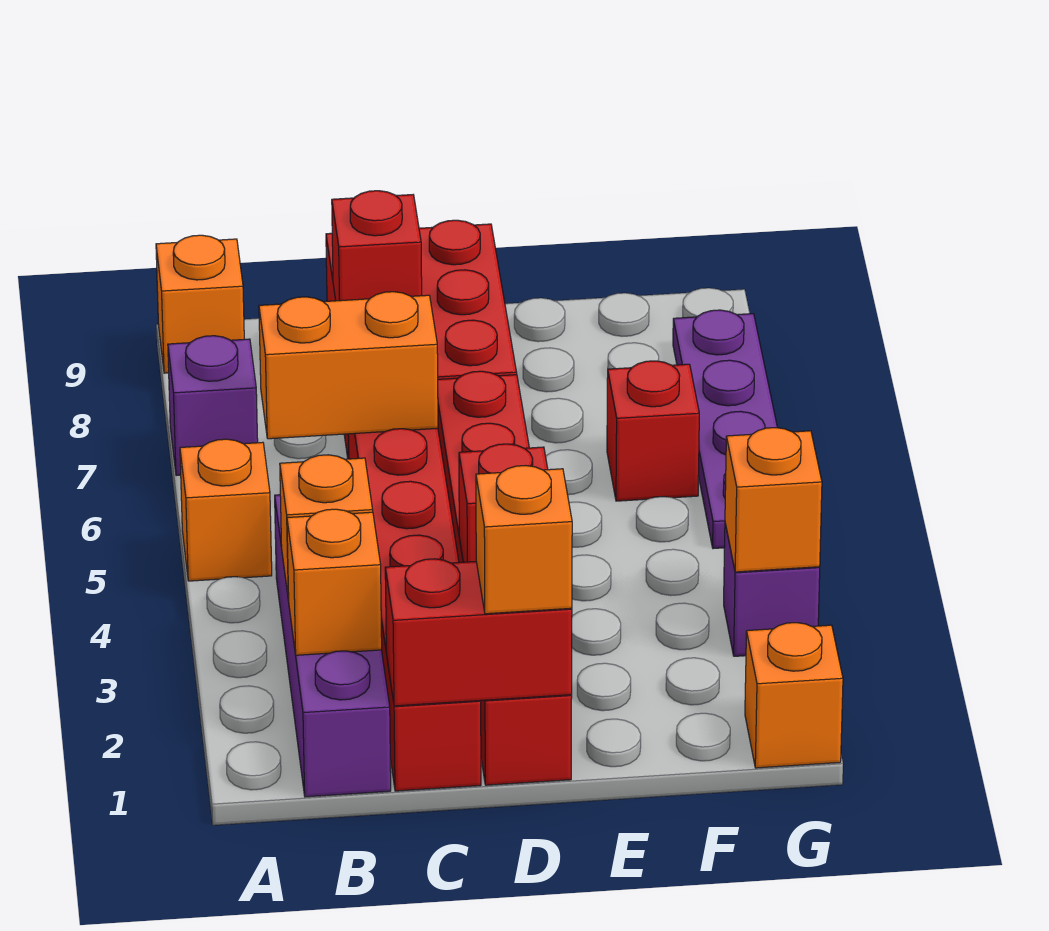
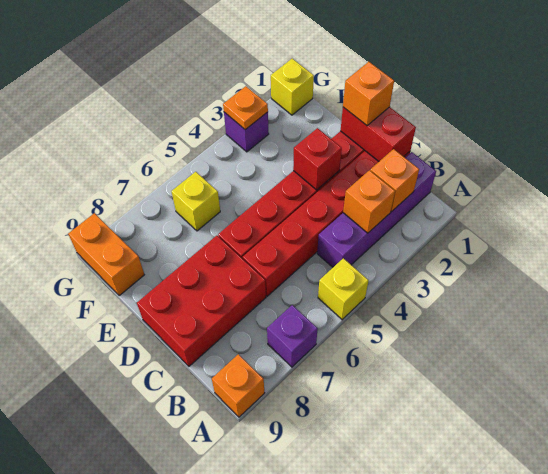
orange 1x1 brick [180,439,272,581] -> yellow 1x1 brick [318,258,369,320]
orange 1x2 brick [259,292,438,439] -> orange 1x2 brick moved to [68,213,144,296]
red 1x1 brick [332,191,422,301] -> none
red 1x1 brick [607,361,699,501] -> yellow 1x1 brick [172,172,220,231]
orange 1x1 brick [745,623,843,768] -> yellow 1x1 brick [271,59,314,115]
orange 1x1 brick [725,428,822,572] -> orange 1x1 plate [223,86,268,130]
purple 1x4 plate [673,310,777,549] -> none

